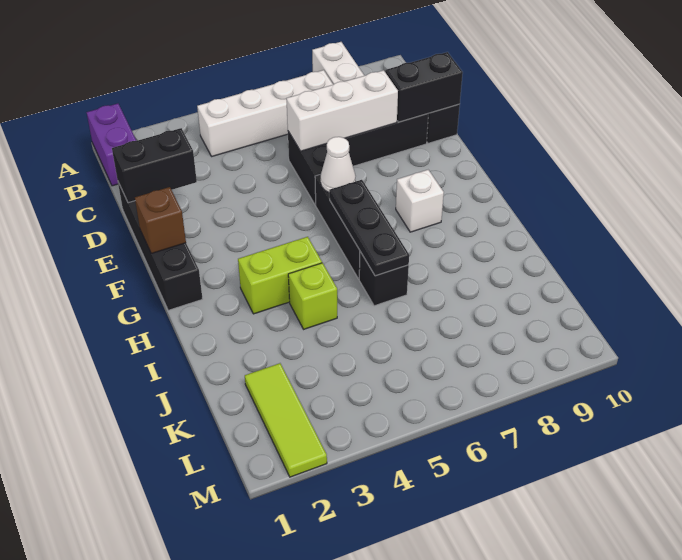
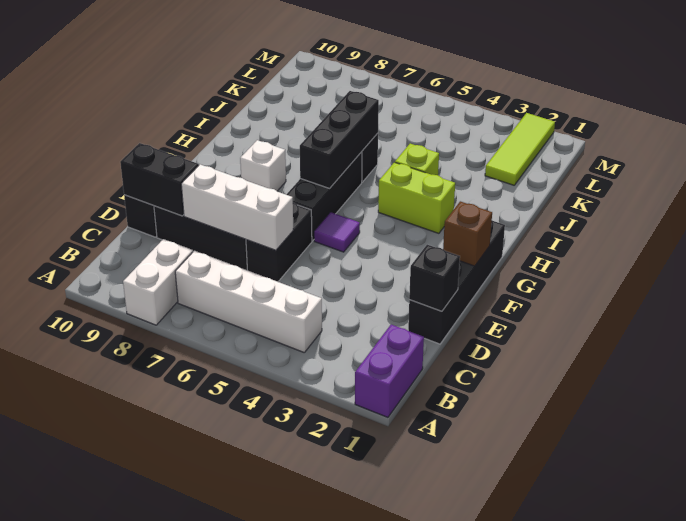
black 1x2 brick [112,128,197,203] -> black 1x1 brick [409,245,460,311]
none -> purple 1x1 tile [314,212,360,252]
white 1x1 cone [321,137,355,193] -> none
black 1x3 plate [329,180,409,276] -> black 1x3 brick [300,91,379,188]

